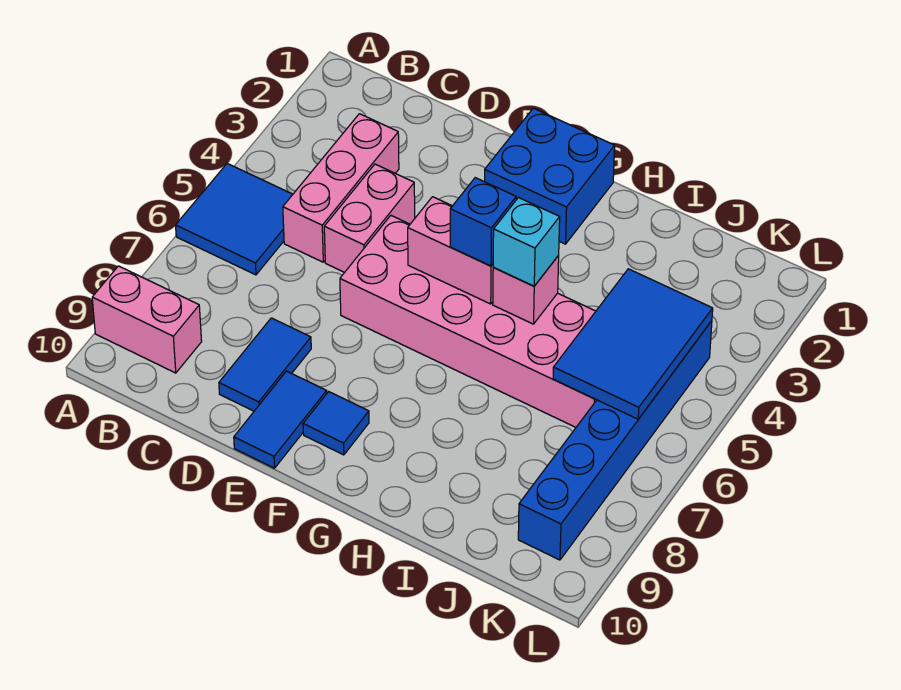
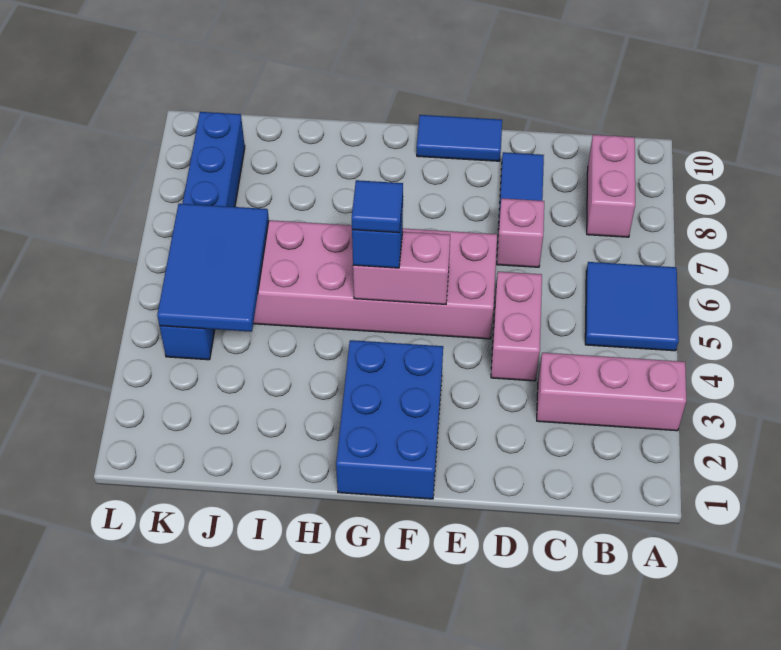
pink 1x2 brick [92,266,202,373] -> pink 1x2 brick turned to [587,135,635,237]
pink 1x3 brick [283,114,399,262] -> pink 1x3 brick turned to [537,353,686,431]
blue 1x2 tile [234,371,327,468] -> blue 1x2 tile turned to [417,115,502,161]
blue 2x2 brick [485,108,615,244] -> blue 2x3 brick [336,340,443,499]
blue 1x1 tile [303,392,369,455] -> blue 1x1 tile moved to [352,180,403,233]
pink 1x1 brick [493,256,559,324] -> pink 1x1 brick moved to [497,198,544,267]
cyan 1x1 brick [493,198,560,286] -> none

